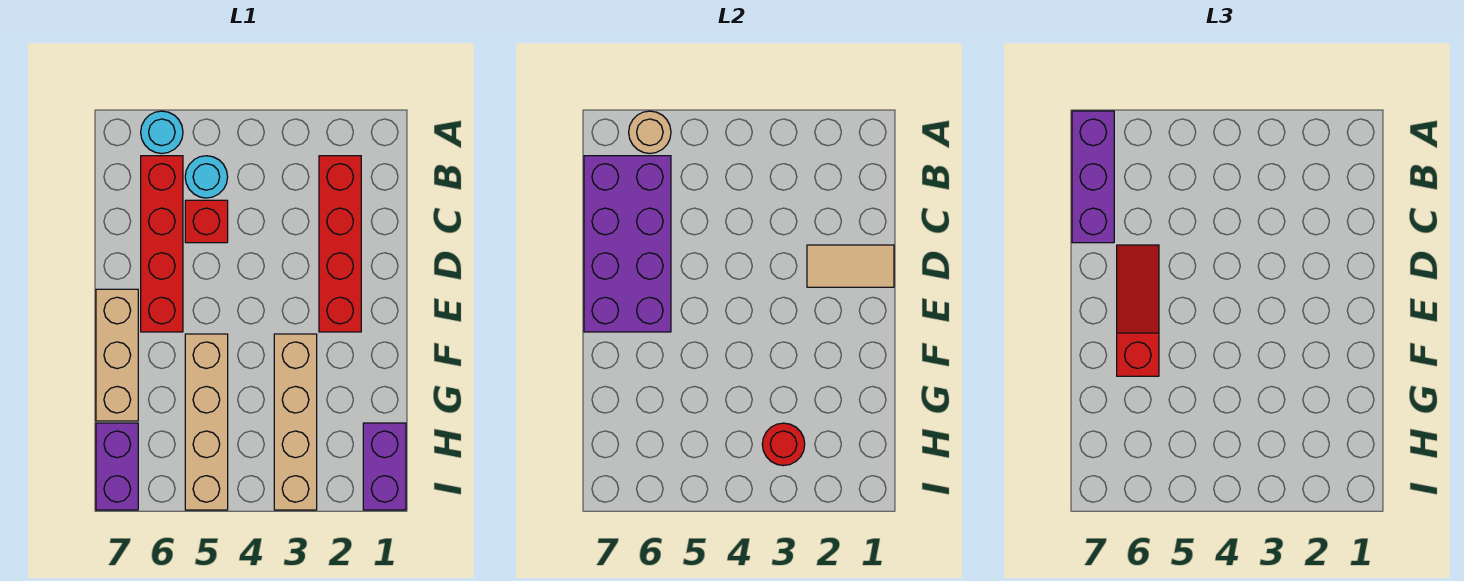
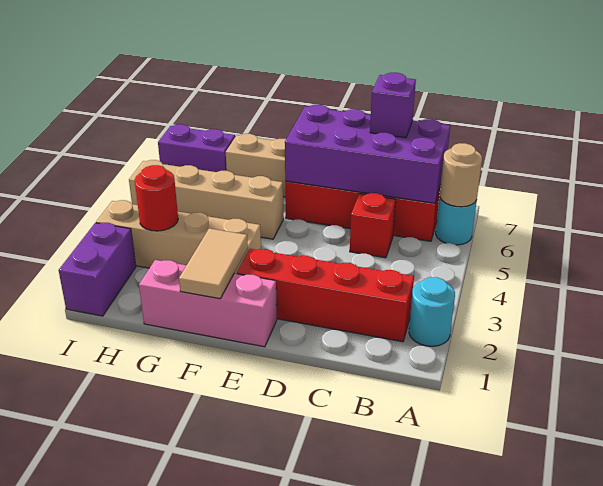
purple 1x3 brick [1072,111,1114,243] -> purple 1x1 brick [370,73,416,138]
cyan 1x1 round brick [185,156,228,198] -> cyan 1x1 round brick moved to [409,277,455,346]
tan 1x2 tile [807,245,894,287] -> tan 1x2 tile moved to [179,228,248,299]
red 1x3 slope [1117,245,1159,376] -> none
none -> pink 1x3 brick [139,260,277,347]
purple 1x2 brick [363,423,406,510] -> purple 1x2 brick turned to [59,223,136,316]

